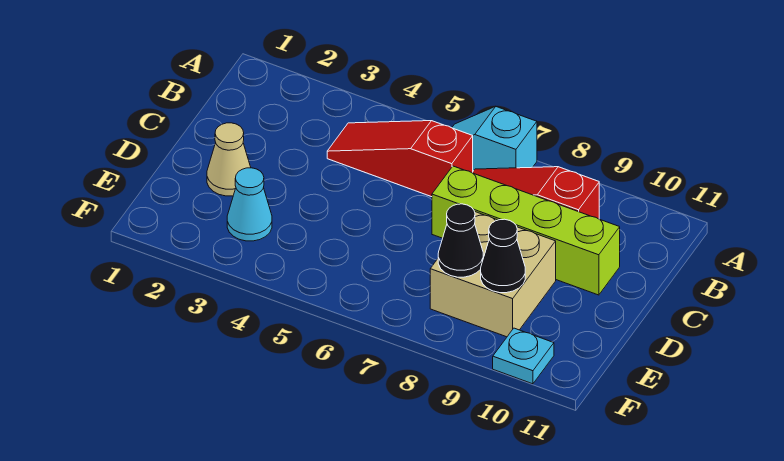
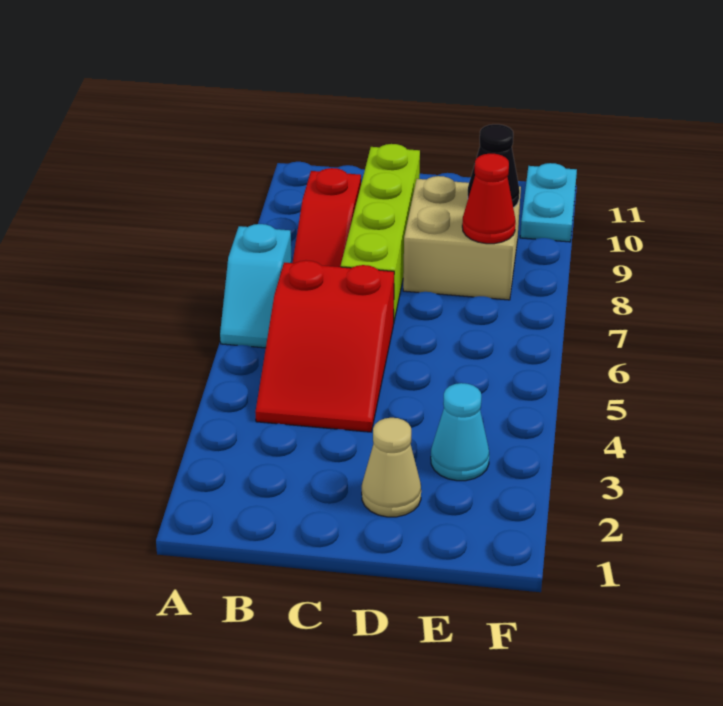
red 1x3 slope [327,121,473,197] -> red 2x3 slope [255,260,394,432]
black 1x1 cone [438,204,483,277] -> red 1x1 cone [462,154,516,244]
cyan 1x1 plate [493,328,554,384] -> cyan 1x2 plate [520,163,577,242]

